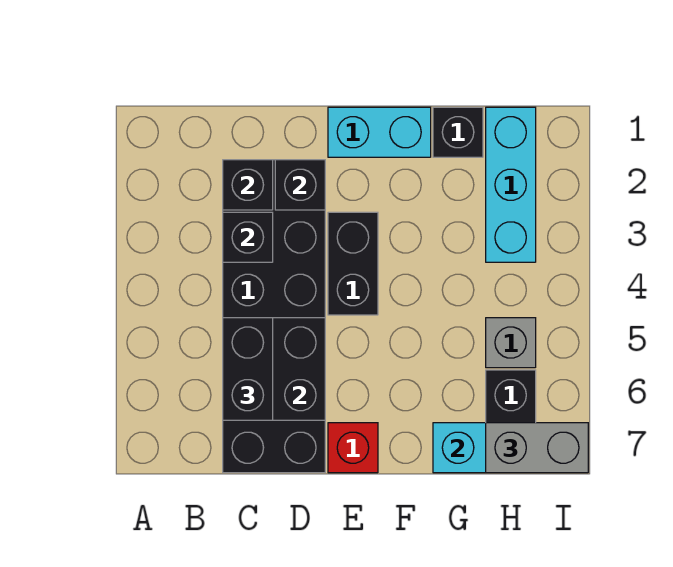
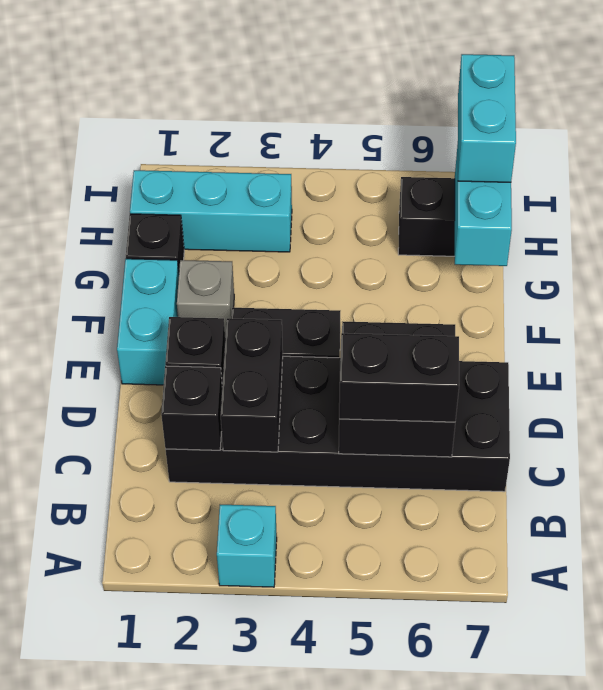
none -> cyan 1x1 brick [217,505,277,587]
black 1x1 brick [223,212,273,262] -> black 1x2 brick [221,318,283,452]
red 1x1 brick [328,423,378,473] -> none
grey 1x1 brick [486,318,536,368] -> grey 1x1 brick moved to [177,260,234,337]
grey 1x2 brick [486,423,588,473] -> cyan 1x2 brick [458,54,516,182]

